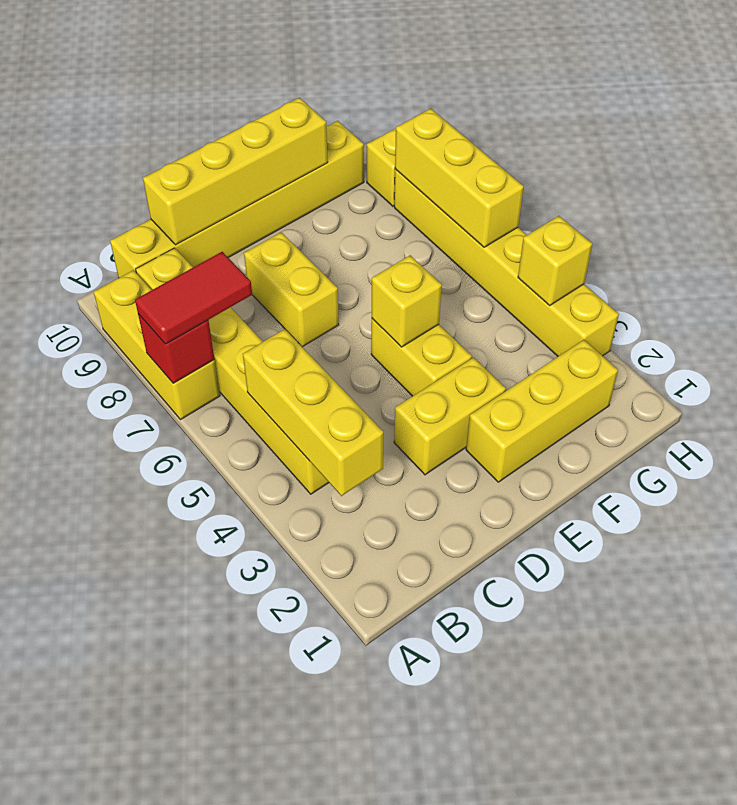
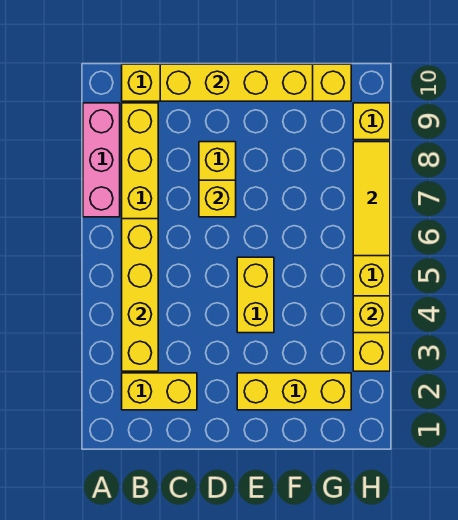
yellow 1x3 brick [94,270,220,420] -> pink 1x3 brick [83,103,120,217]
red 1x1 brick [138,314,214,383] -> none
red 1x2 tile [135,252,252,344] -> none
yellow 1x3 brick [243,329,383,496] -> yellow 1x4 brick [122,219,158,371]
yellow 1x2 brick [394,358,506,475] -> yellow 1x2 brick moved to [122,373,197,410]
yellow 1x1 brick [372,255,442,347] -> yellow 1x1 brick moved to [199,180,236,217]
yellow 1x3 brick [395,109,524,247] -> yellow 1x3 tile [353,142,390,256]

